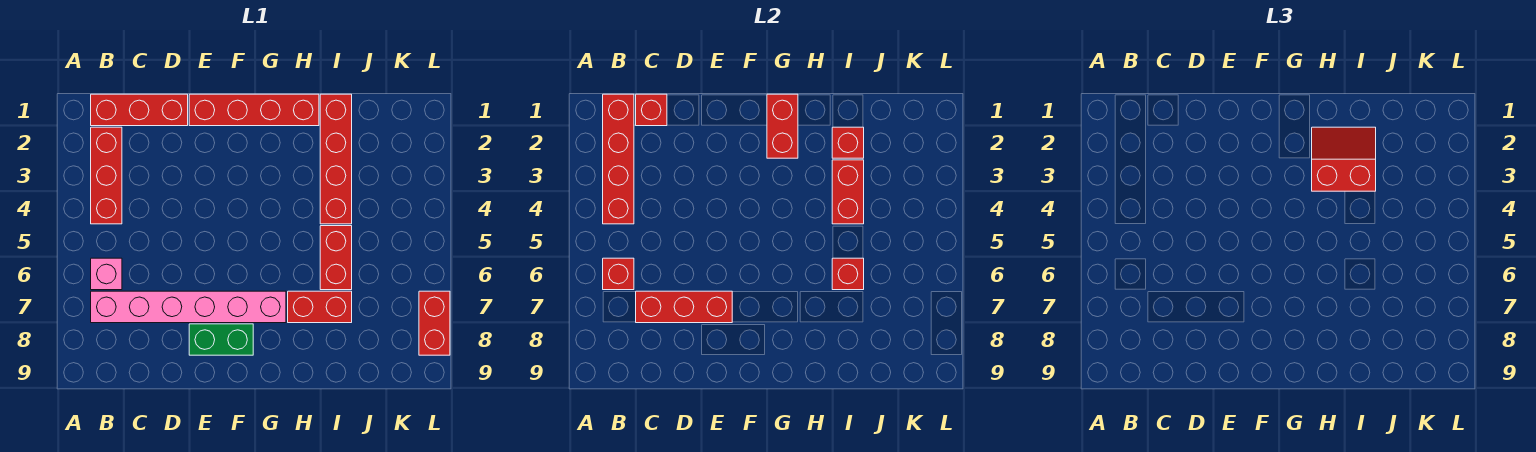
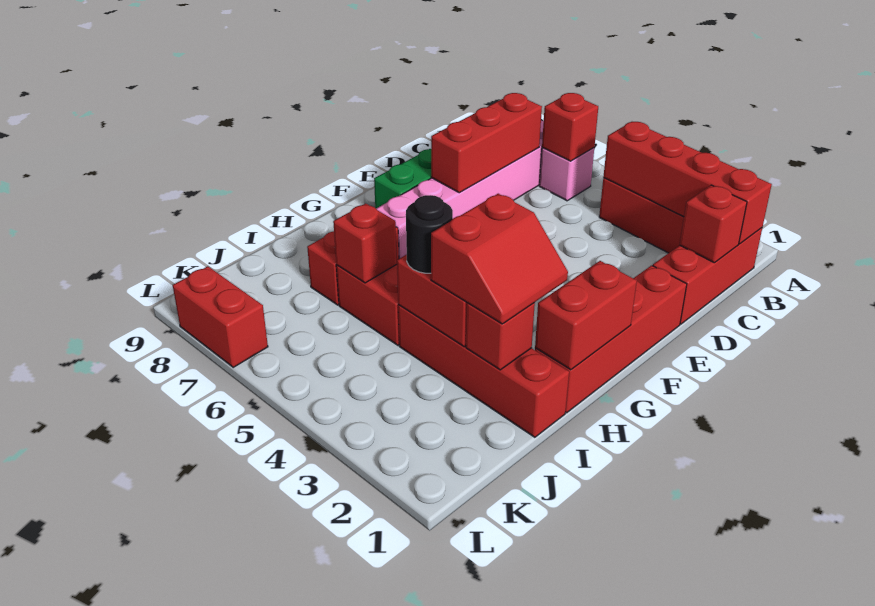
red 1x2 brick [767,94,798,158] -> red 1x2 brick turned to [535,261,637,370]
none -> black 1x1 round brick [406,195,453,273]

